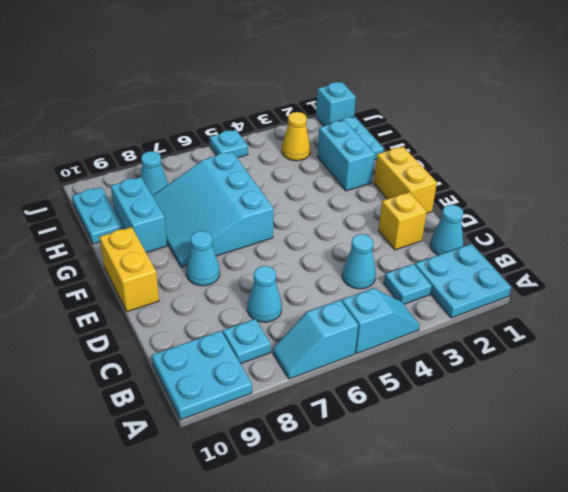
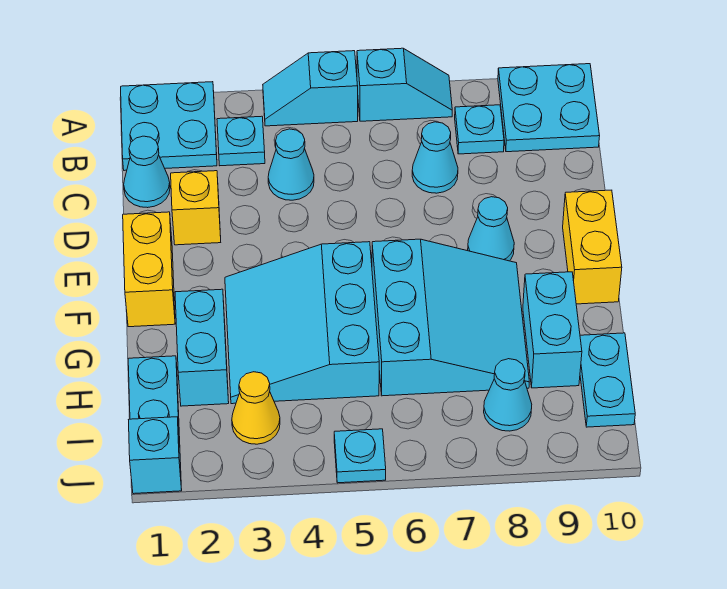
none -> cyan 3x3 slope [225,242,379,404]

